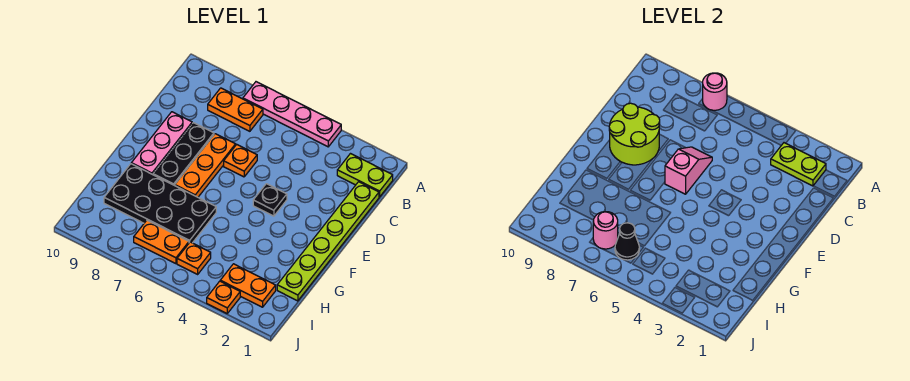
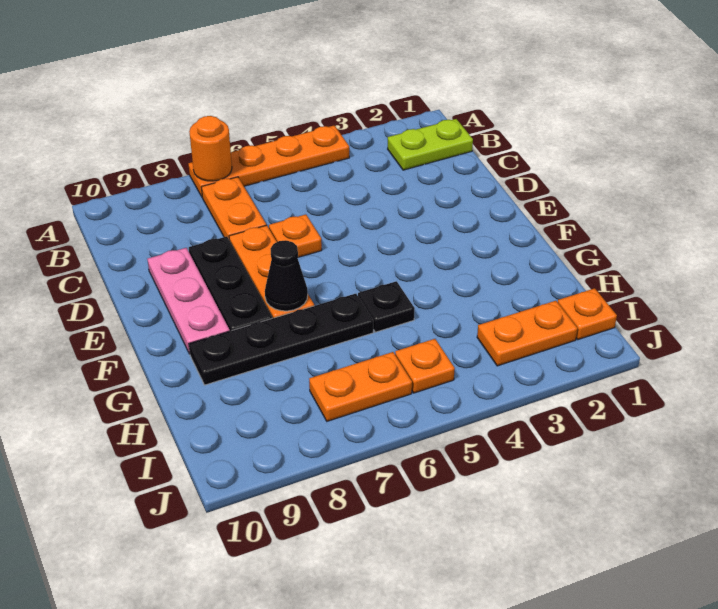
pink 1x4 plate [243,82,341,147] -> orange 1x4 plate [188,125,349,197]
pink 1x1 round brick [703,73,727,110] -> orange 1x1 round brick [189,116,232,181]
lime 1x2 plate [771,143,826,186] -> none
orange 1x2 plate [208,88,263,131] -> orange 1x2 plate turned to [202,177,266,238]
lime 1x6 plate [277,182,379,301] -> none
pink 1x2 slope [665,147,712,194] -> none
lime 2x2 round brick [609,103,660,165] -> none
black 1x1 plate [253,184,287,216] -> black 1x1 plate moved to [358,281,415,332]
black 2x4 plate [104,164,216,243] -> black 1x4 plate [189,294,373,385]
black 1x1 cone [615,223,639,260] -> black 1x1 cone moved to [265,240,308,311]
pink 1x1 round brick [593,212,618,249] -> none
orange 1x1 plate [207,281,240,313] -> orange 1x1 plate moved to [558,288,617,340]

